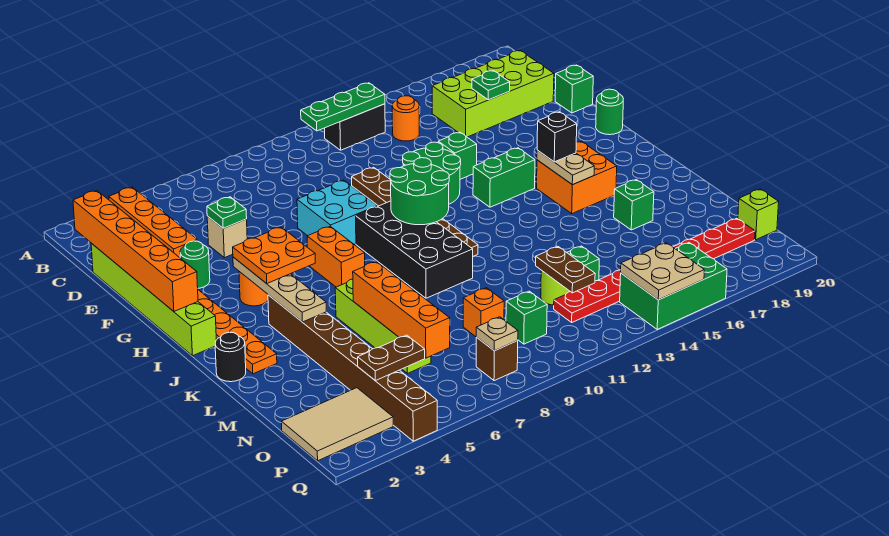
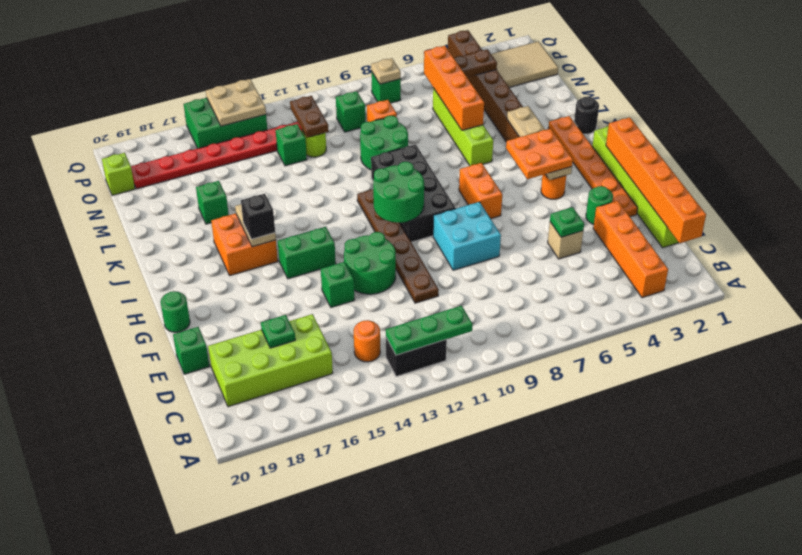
none -> green 2x2 round brick [360,116,408,170]
brown 1x1 brick [476,337,518,381] -> green 1x1 brick [371,71,401,103]

